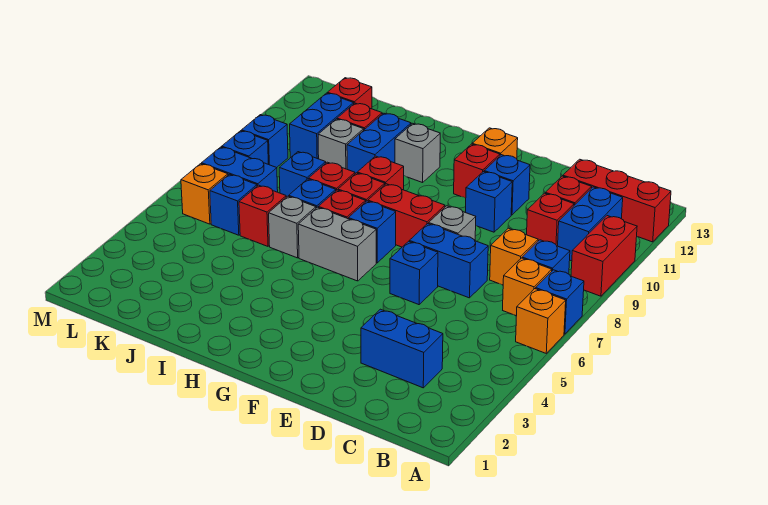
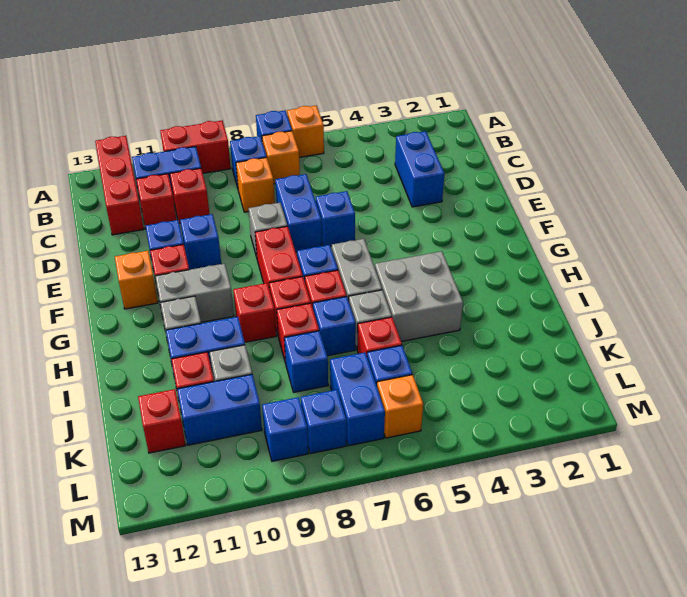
none -> grey 1x2 brick [155,263,234,322]
none -> grey 2x2 brick [375,251,463,342]

